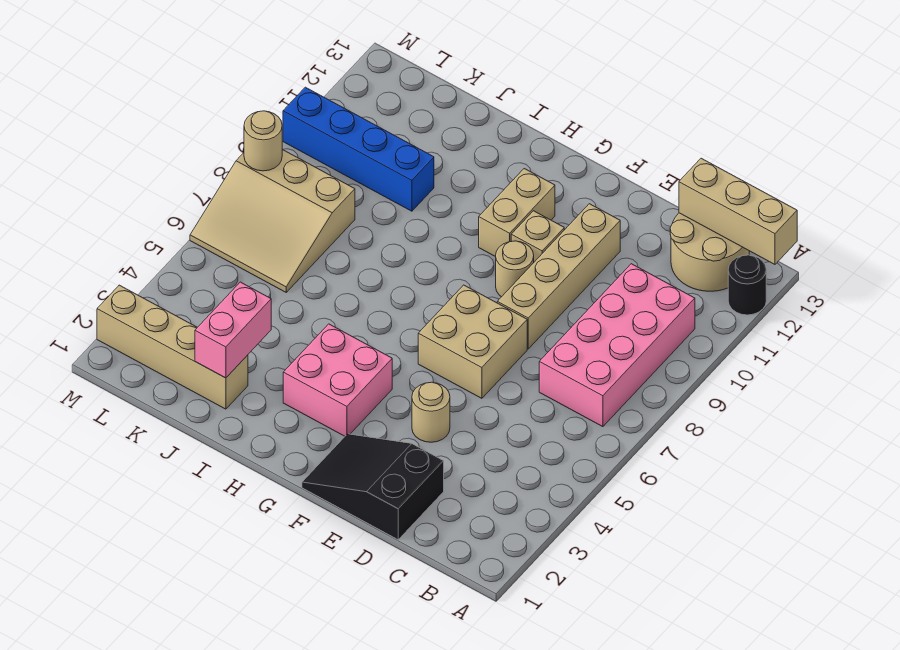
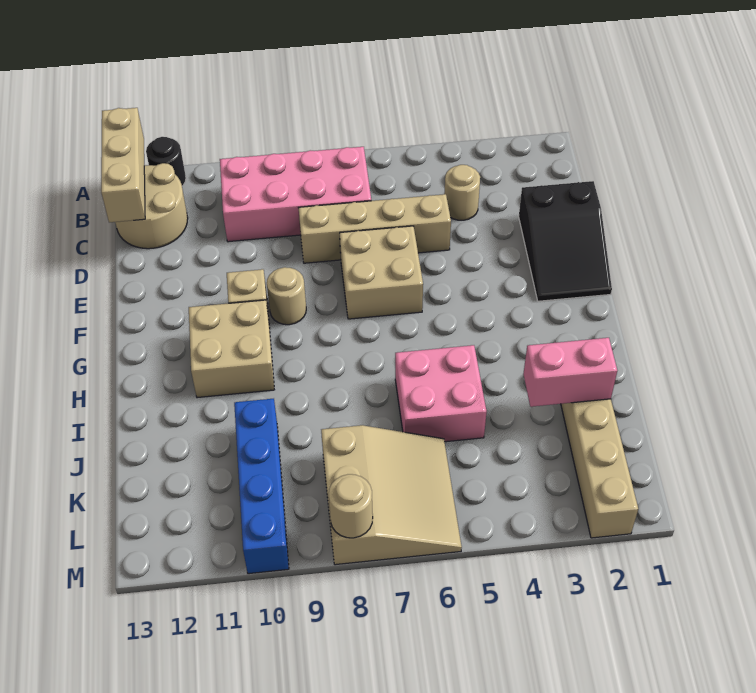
tan 1x1 round brick [412,382,450,442] -> tan 1x1 round brick moved to [444,165,480,220]
tan 1x4 brick [497,204,620,349] -> tan 1x4 brick moved to [299,194,451,263]
pink 2x2 brick [283,324,392,436] -> pink 2x2 brick moved to [395,345,487,442]
tan 1x2 brick [479,169,555,257] -> tan 2x2 brick [189,300,274,398]

